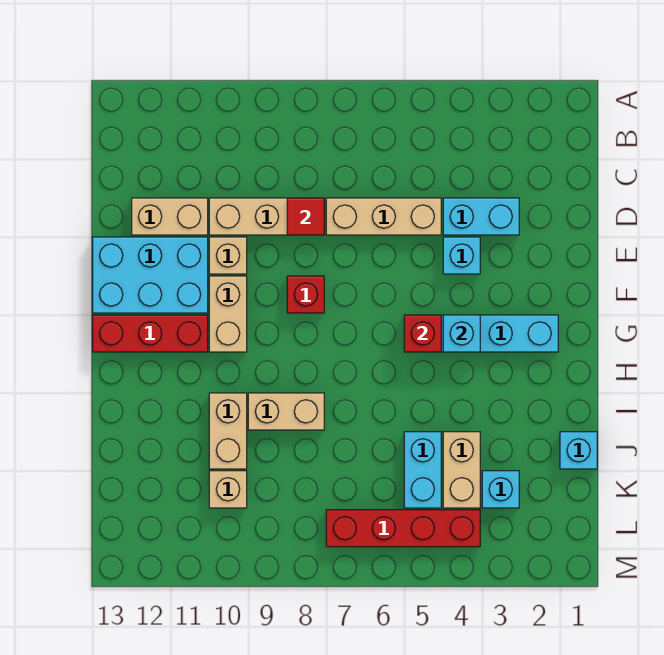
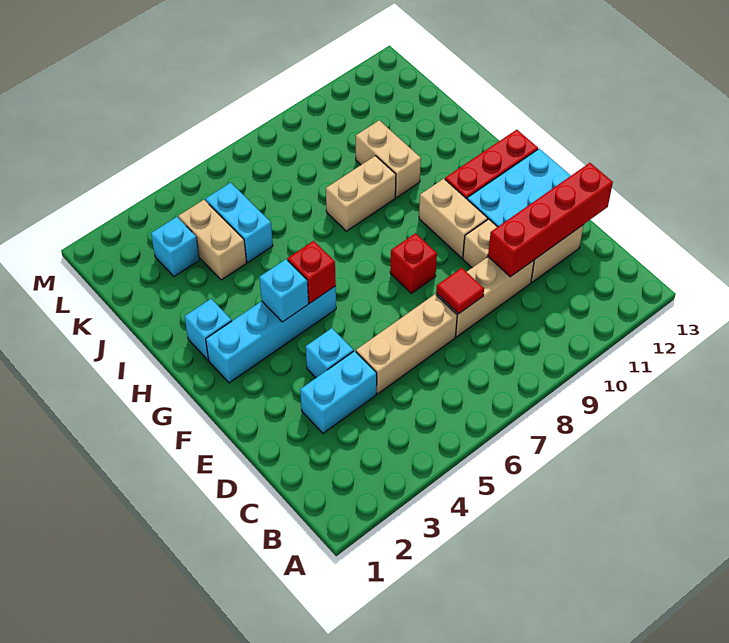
cyan 1x1 brick [560,432,597,469] -> cyan 1x1 brick moved to [184,299,232,360]
tan 1x1 brick [209,471,247,508] -> none
red 1x4 brick [326,510,480,547] -> red 1x4 brick moved to [488,163,613,277]

